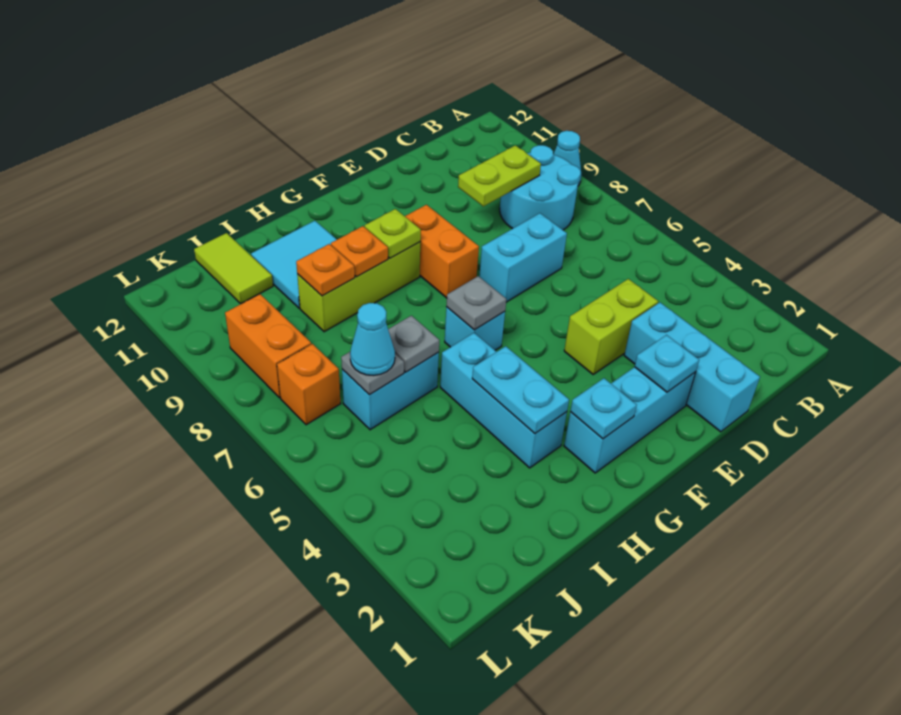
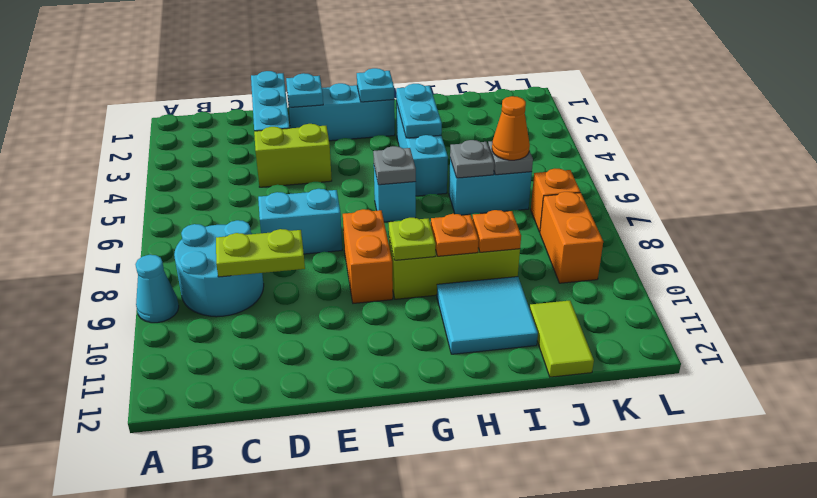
cyan 1x1 cone [350,303,395,376] -> orange 1x1 cone [492,96,530,160]

